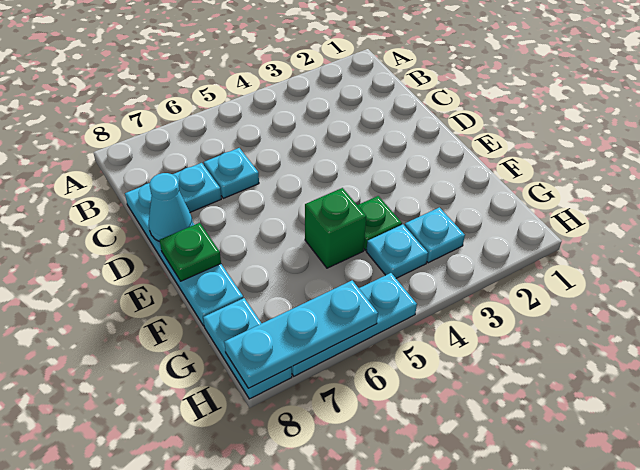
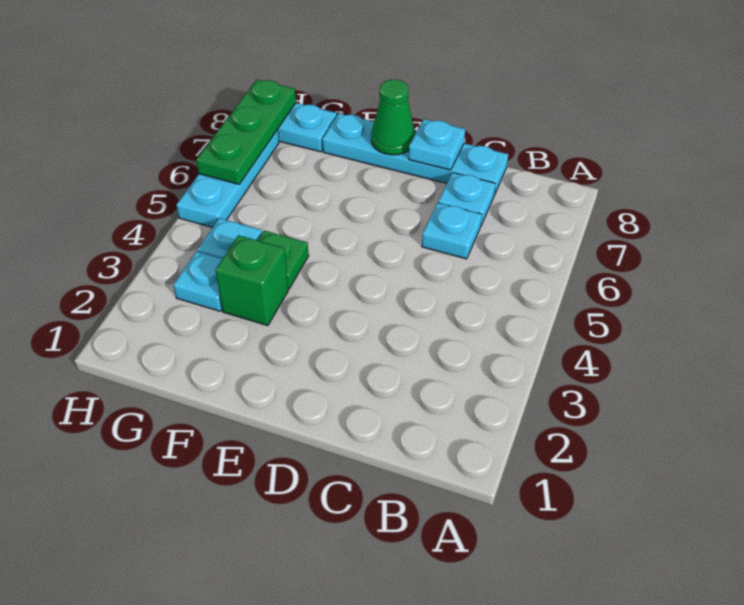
cyan 1x1 cone [149,173,193,242] -> cyan 1x1 plate [409,119,465,170]
green 1x1 plate [160,223,221,281] -> green 1x1 cone [371,80,415,155]
green 1x1 brick [305,188,366,268] -> green 1x1 brick moved to [216,235,288,326]
cyan 1x3 plate [224,280,378,388] -> green 1x3 plate [196,80,296,184]

